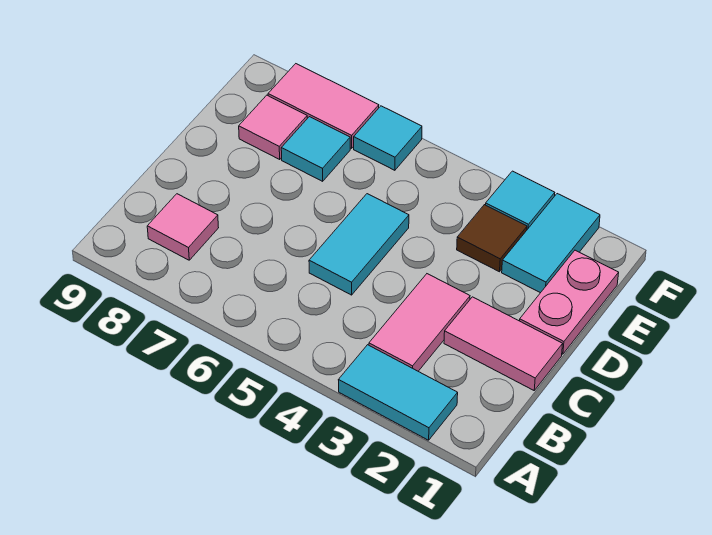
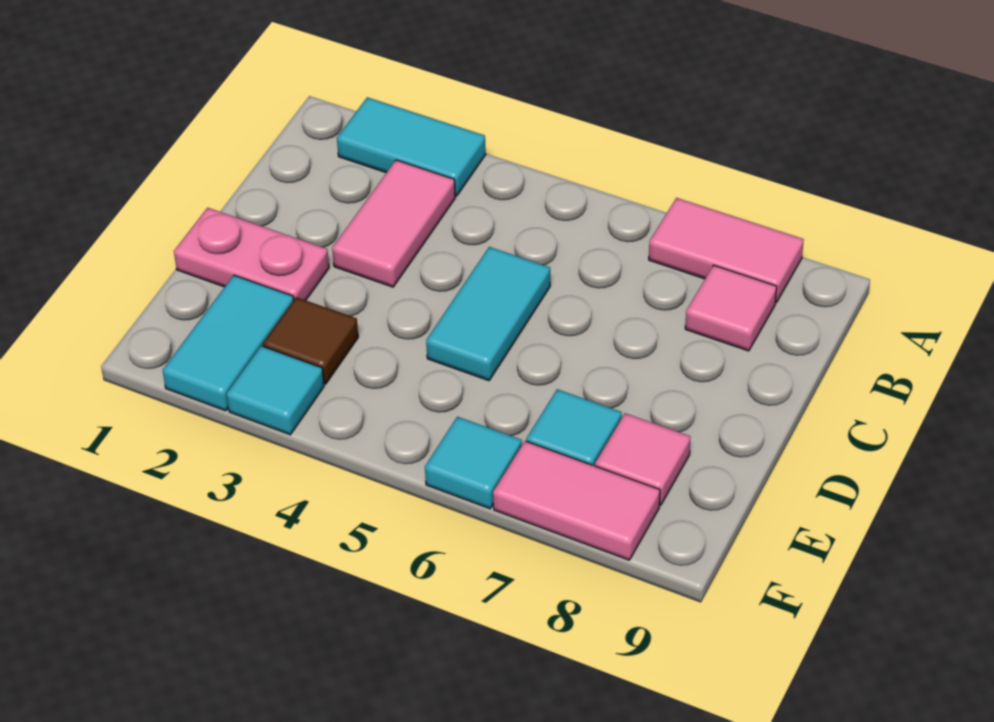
pink 1x2 tile [444,297,563,390] -> pink 1x2 tile moved to [649,198,804,303]
pink 1x2 plate [520,250,619,354] -> pink 1x2 plate turned to [174,208,329,300]

